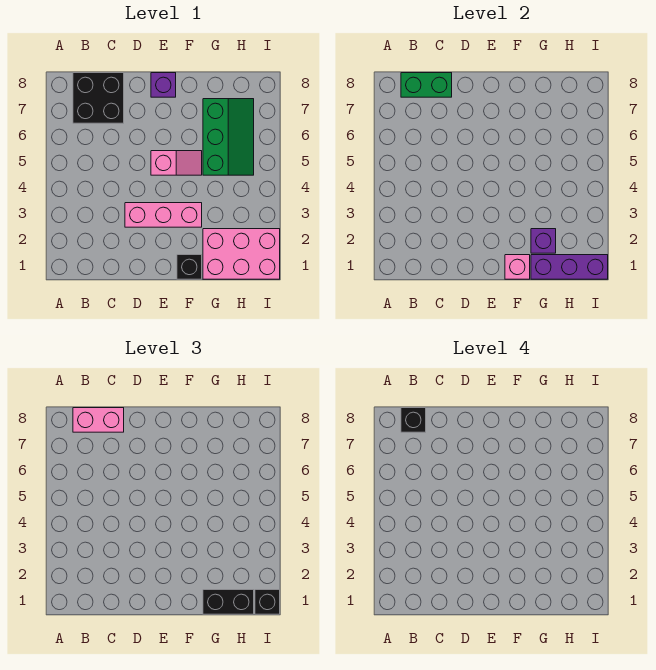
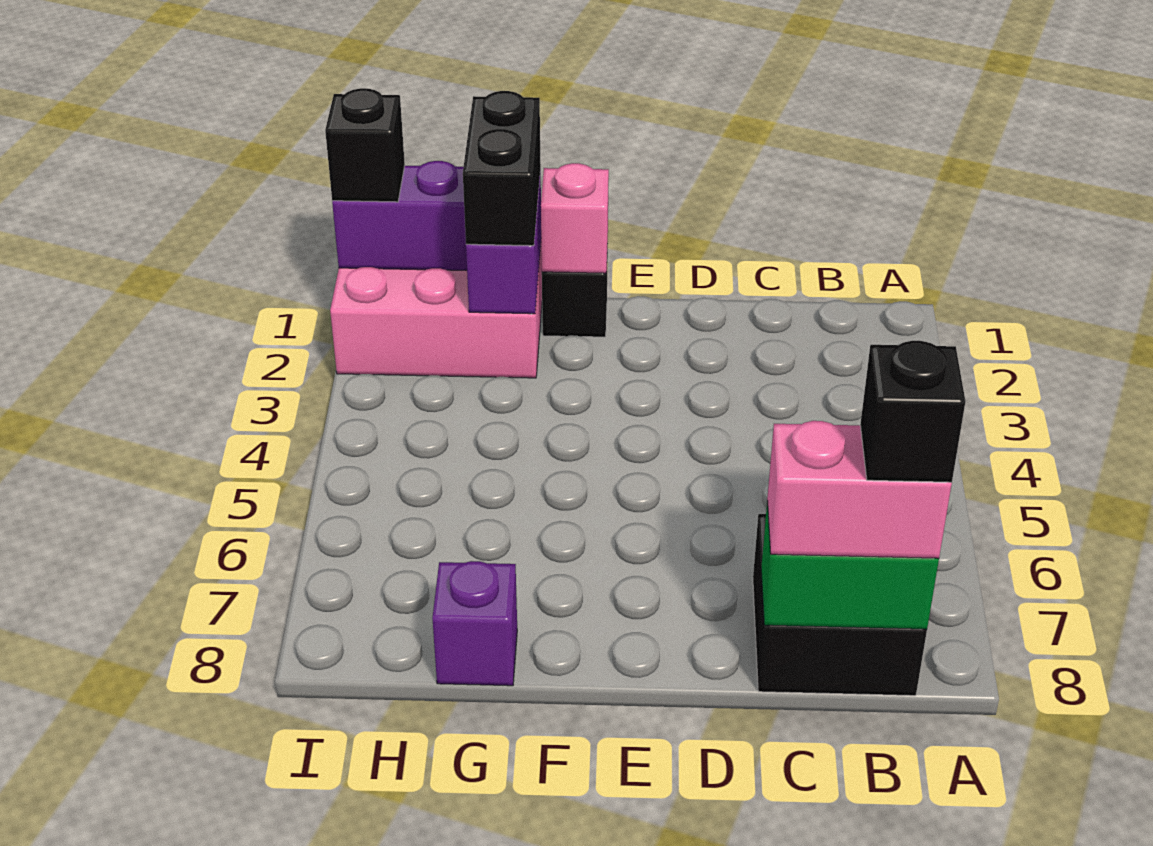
pink 1x3 brick [125,203,202,227] -> none
pink 1x2 slope [151,151,202,175] -> none
purple 1x1 brick [151,73,176,97] -> purple 1x1 brick moved to [432,561,517,686]
black 1x2 brick [203,590,254,614] -> black 1x2 brick turned to [463,91,541,246]
green 2x3 slope [203,99,254,175] -> none

